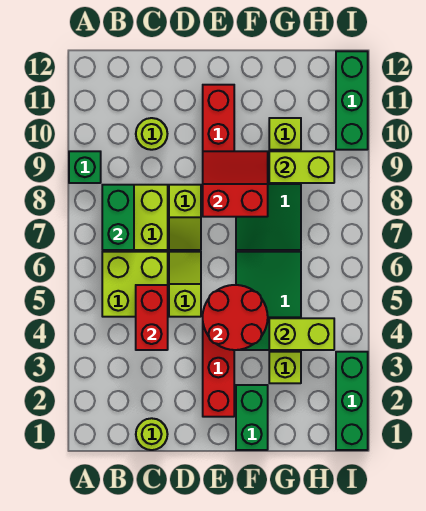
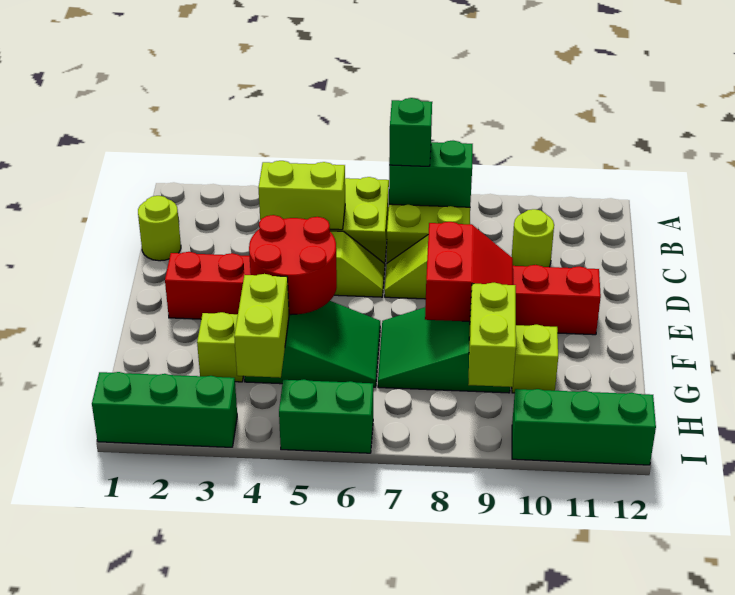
green 1x1 brick [69,151,101,183] -> green 1x1 brick moved to [389,98,432,166]
red 1x2 brick [136,285,168,350] -> lime 1x2 brick [259,161,345,230]
green 1x2 brick [236,385,268,450] -> green 1x2 brick moved to [279,379,373,453]

